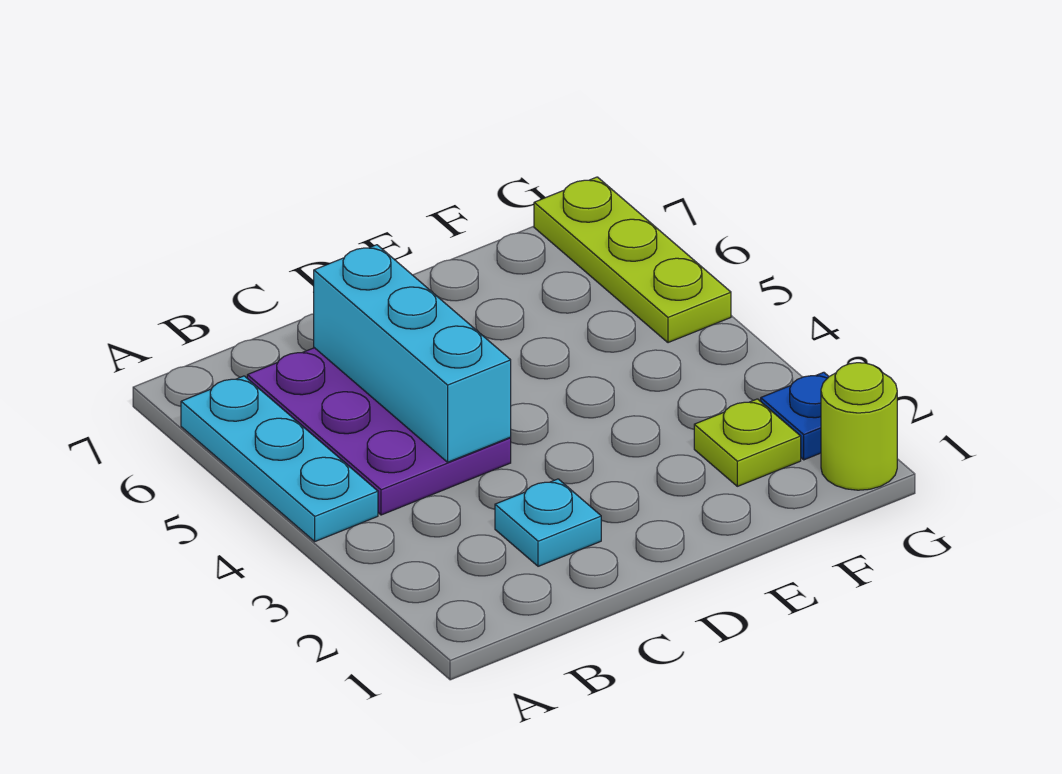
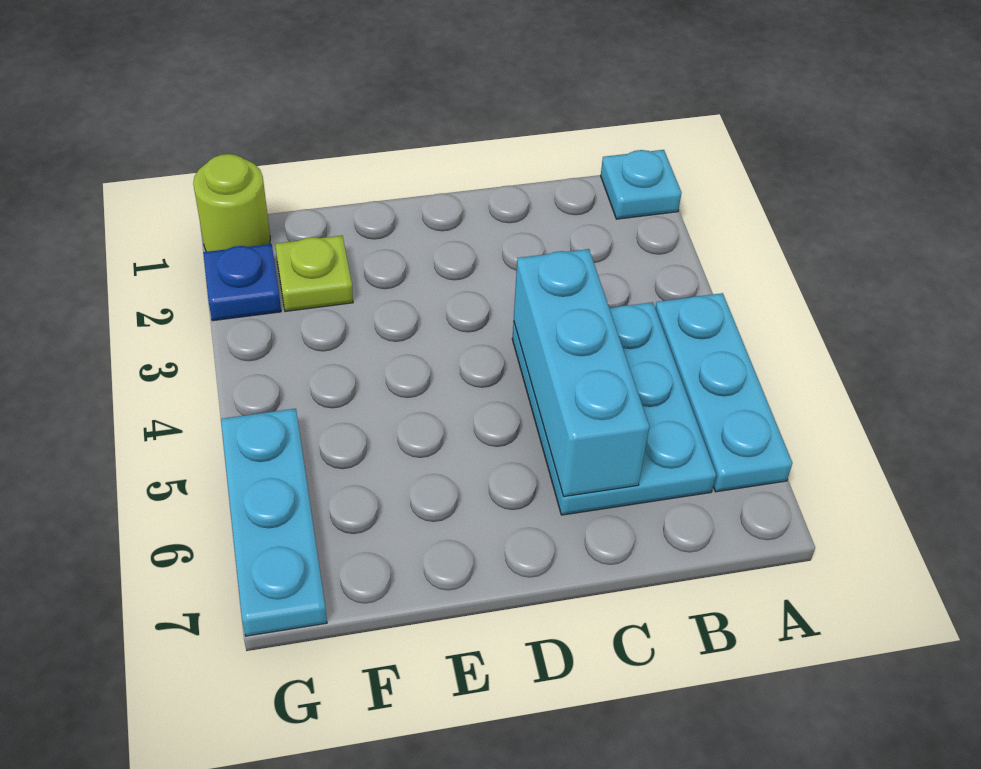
purple 2x3 plate [247,348,511,515] -> cyan 2x3 plate [512,302,716,515]
cyan 1x1 plate [495,479,601,566] -> cyan 1x1 plate moved to [601,150,681,219]
lime 1x3 plate [534,177,731,343] -> cyan 1x3 plate [221,409,327,636]

